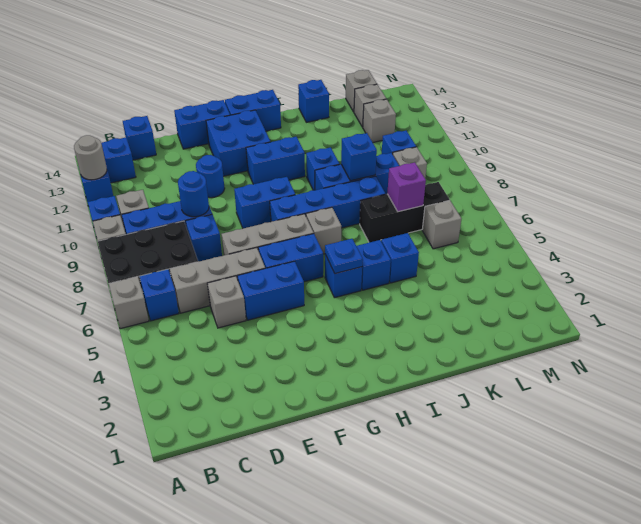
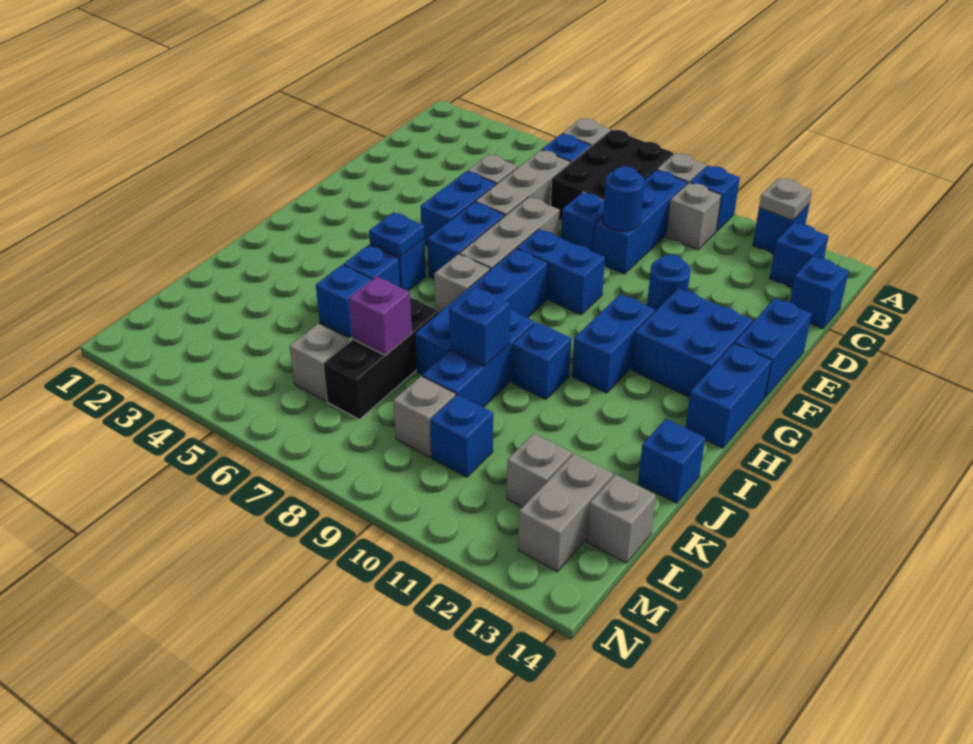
grey 1x1 round brick [74,135,107,180] -> grey 1x1 plate [759,178,812,220]
blue 1x2 brick [234,177,295,228] -> blue 1x2 brick turned to [517,229,605,315]
grey 1x1 brick [354,84,386,127] -> grey 1x2 brick [518,454,613,572]

